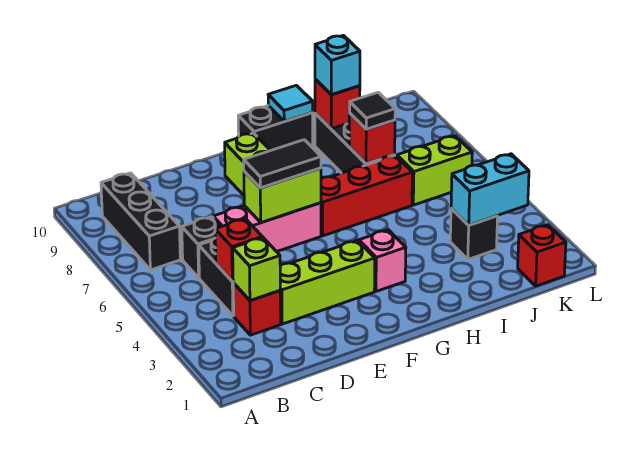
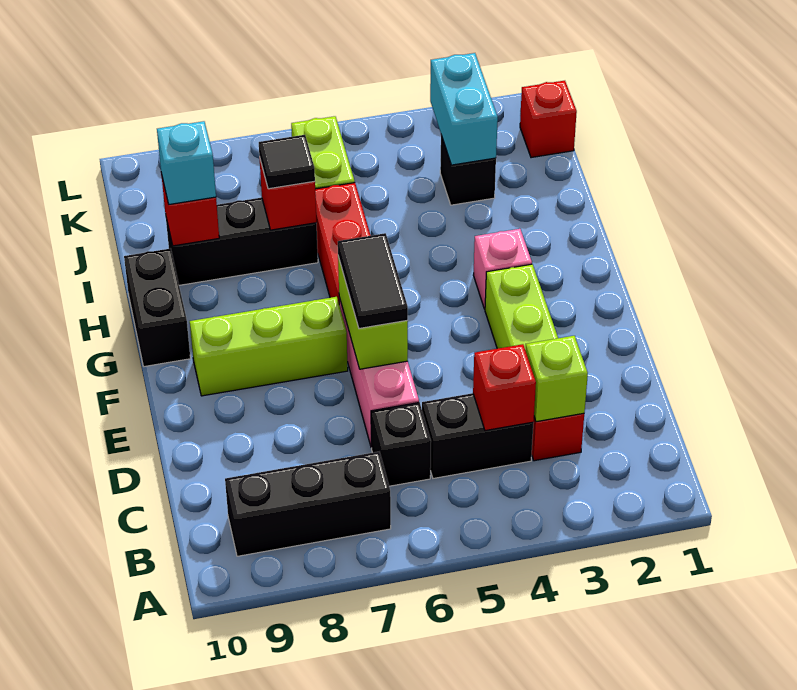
cyan 1x1 tile [268,85,313,121] -> none

